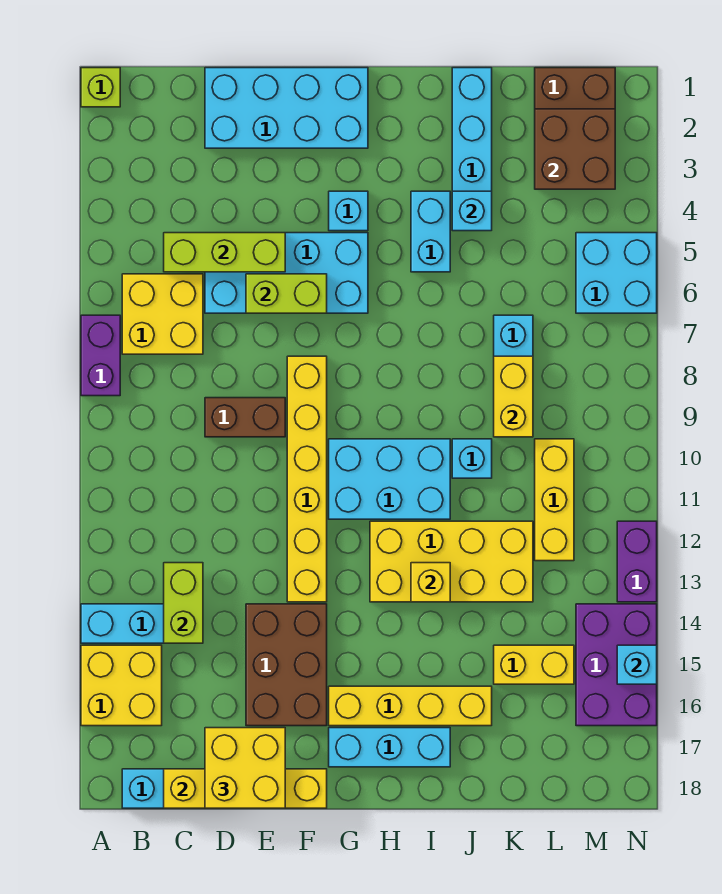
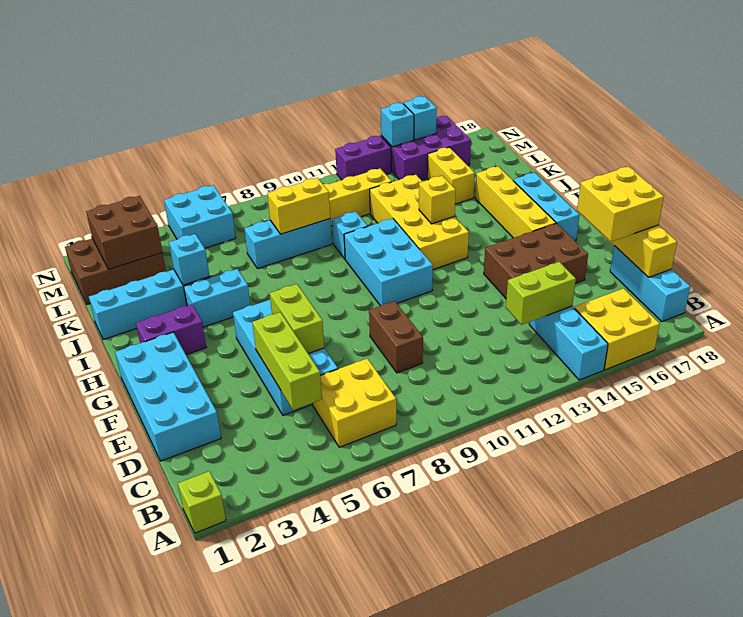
purple 1x2 brick [81,315,120,396] -> purple 1x2 brick moved to [136,304,206,355]
yellow 1x6 brick [287,356,327,602] -> none
cyan 1x1 brick [329,191,368,231] -> cyan 1x1 brick moved to [381,103,414,147]

